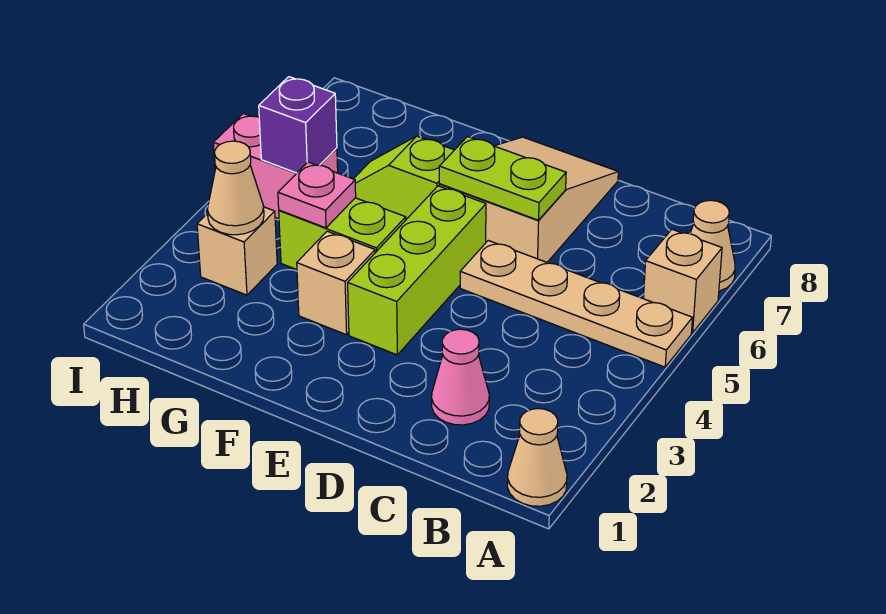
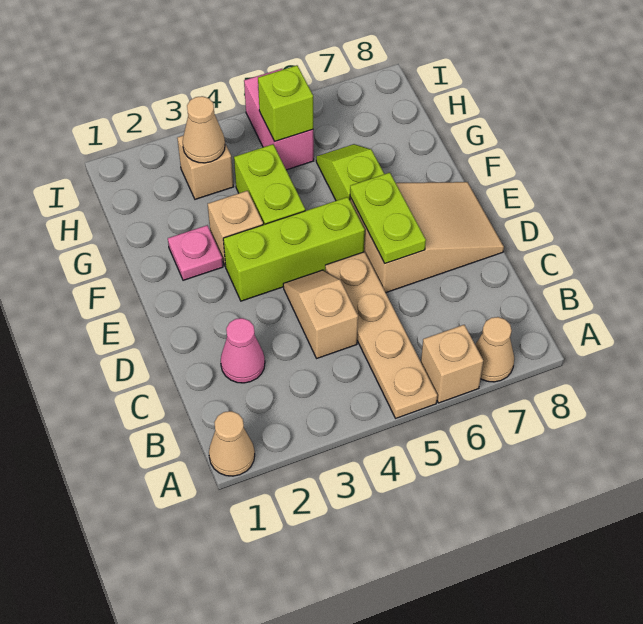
none -> tan 1x2 slope [283,270,358,358]
pink 1x1 plate [278,162,356,228] -> pink 1x1 plate moved to [168,225,223,280]
purple 1x1 brick [259,77,337,173] -> lime 1x1 brick [258,65,313,141]

